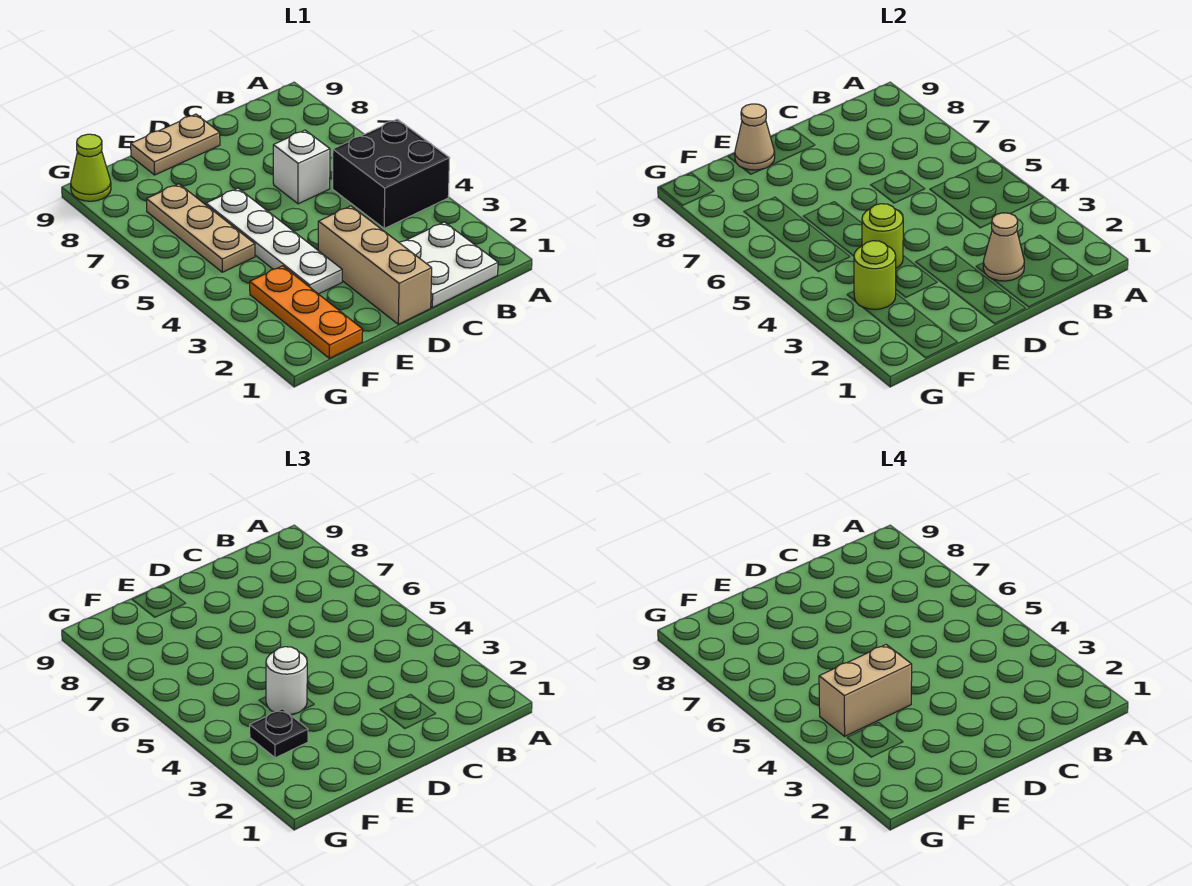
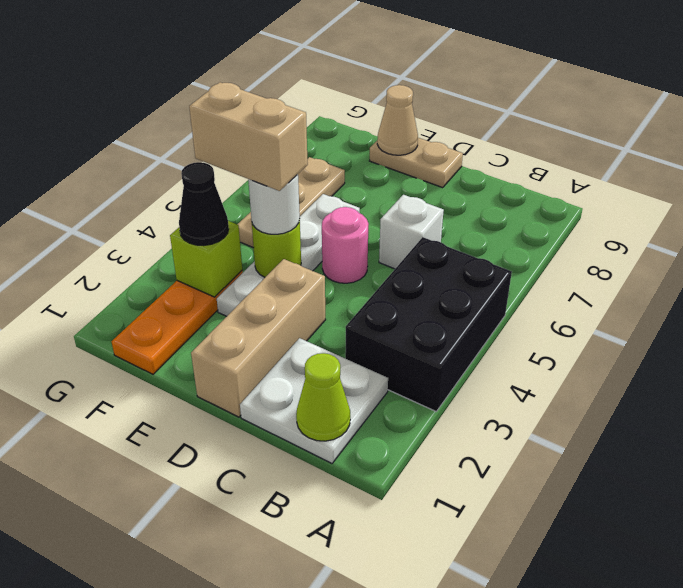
black 2x2 brick [333,119,450,228] -> black 2x3 brick [345,237,512,411]
tan 1x1 cone [983,213,1024,281] -> none
none -> pink 1x1 round brick [322,207,369,283]
lime 1x1 round brick [854,241,896,309] -> lime 1x1 brick [170,221,242,297]
black 1x1 plate [250,709,308,758] -> black 1x1 cone [179,162,229,246]
lime 1x1 cone [71,134,111,201] -> lime 1x1 cone moved to [296,353,350,441]

